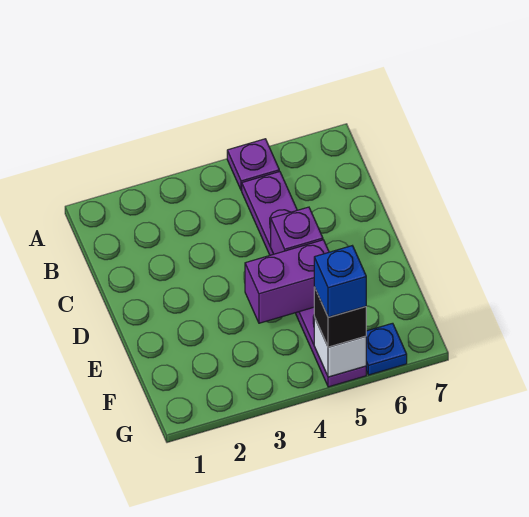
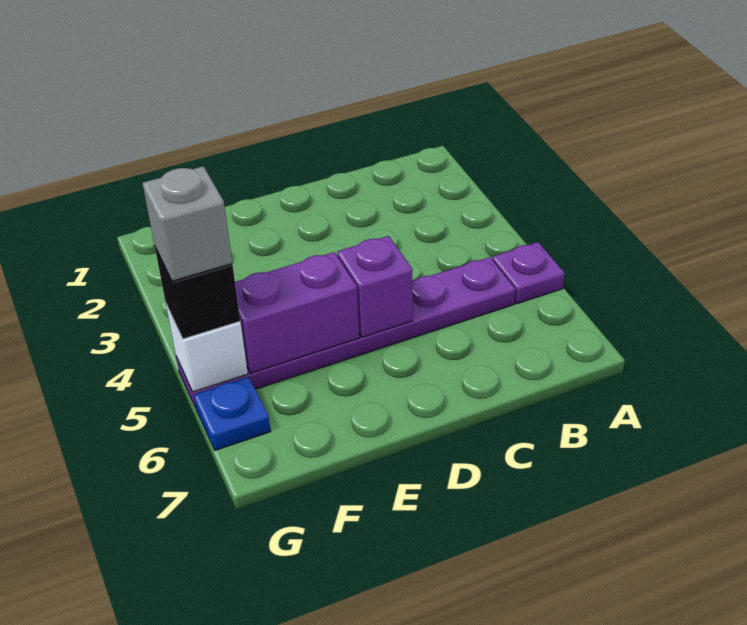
purple 1x2 brick [245,240,329,323] -> purple 1x2 brick turned to [235,252,359,373]
blue 1x1 brick [314,246,366,317] -> grey 1x1 brick [142,166,232,281]

